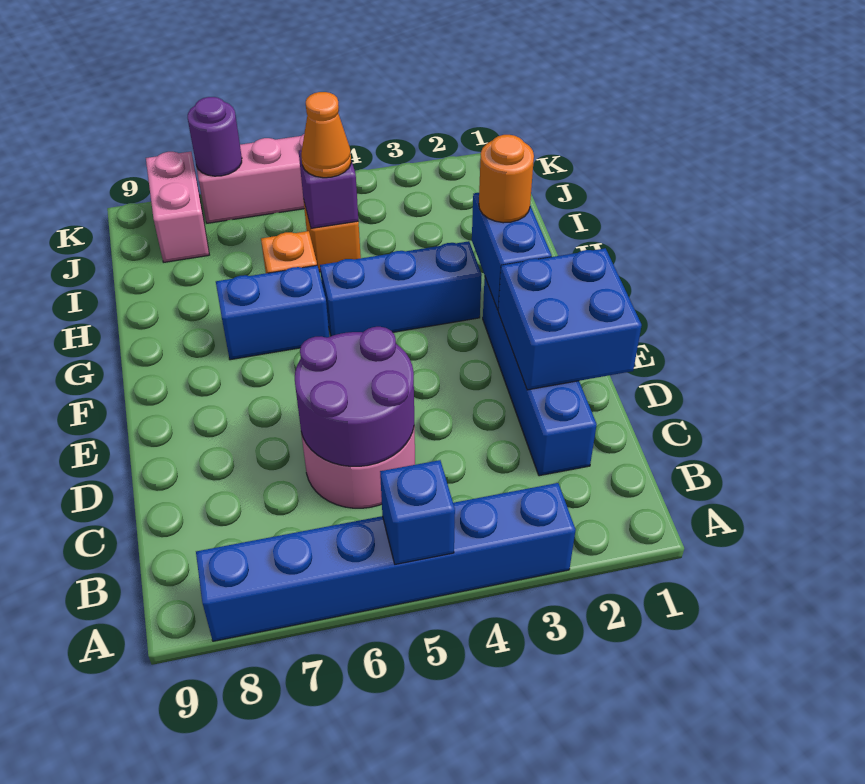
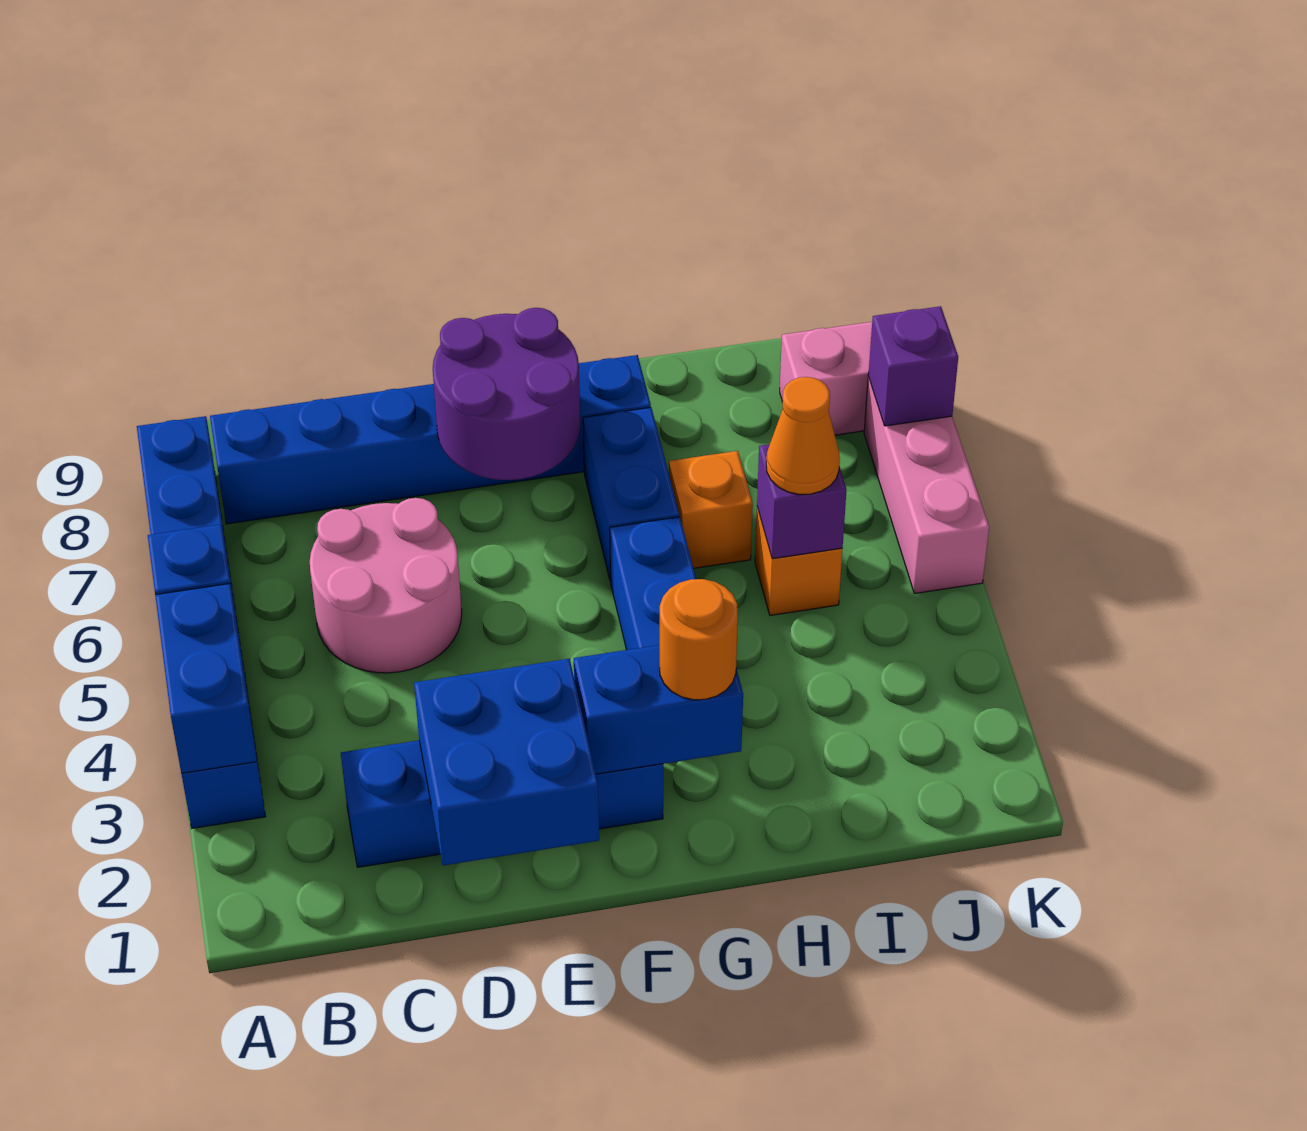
none -> blue 1x2 brick [155,584,257,773]
none -> blue 1x6 brick [210,355,651,524]
purple 2x2 round brick [295,327,414,466] -> purple 2x2 round brick moved to [433,308,580,480]
purple 1x1 round brick [188,97,242,176] -> purple 1x1 brick [868,306,958,426]

